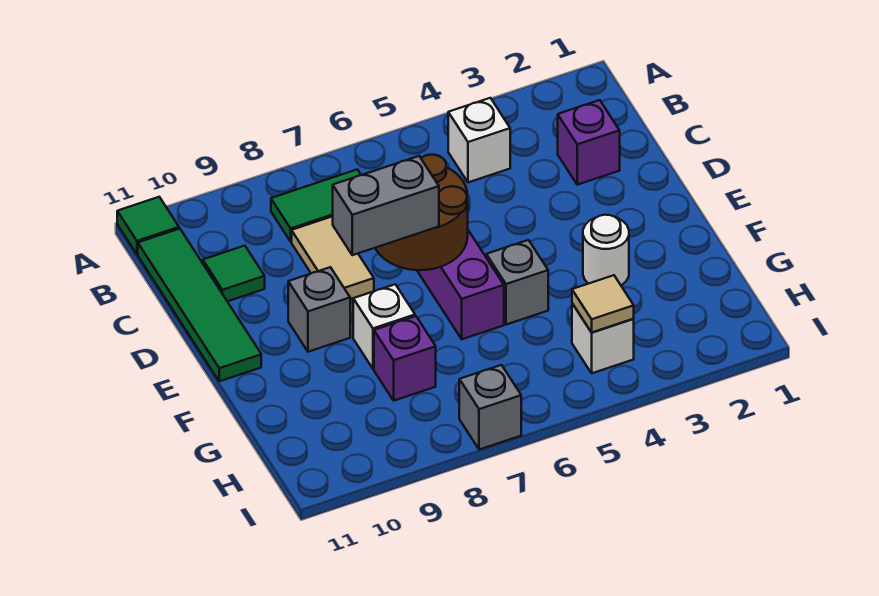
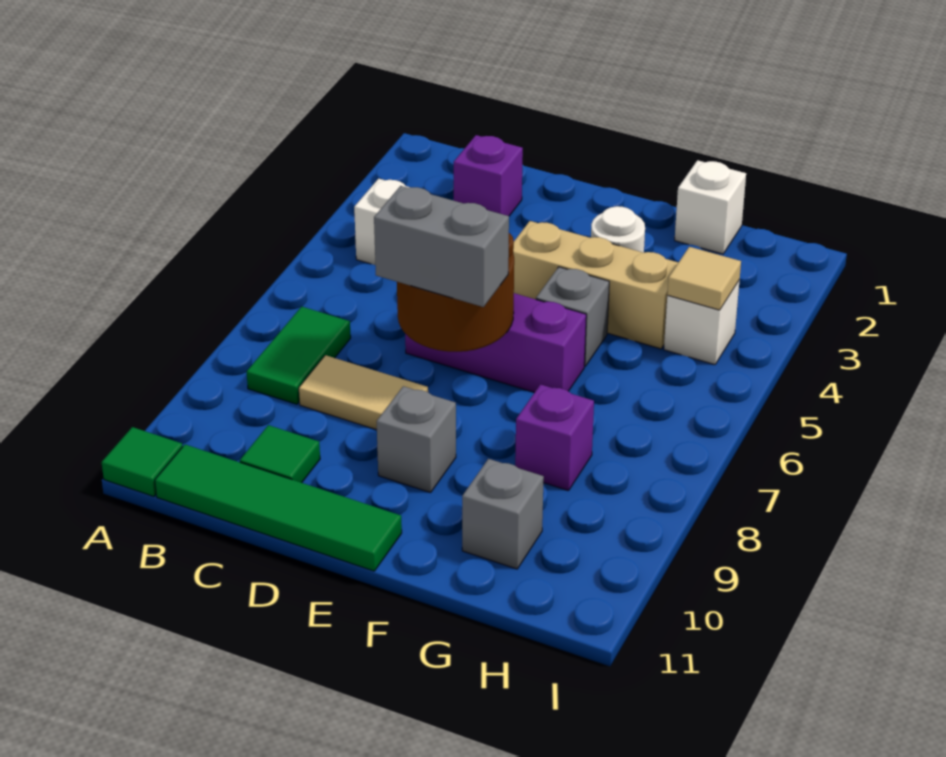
none -> tan 1x3 brick [513,221,678,349]
grey 1x2 brick [333,156,439,255] -> grey 1x2 brick turned to [374,186,509,307]
white 1x1 brick [353,284,415,369] -> white 1x1 brick moved to [675,160,746,254]
grey 1x1 brick [459,365,521,450] -> grey 1x1 brick moved to [462,459,544,569]

